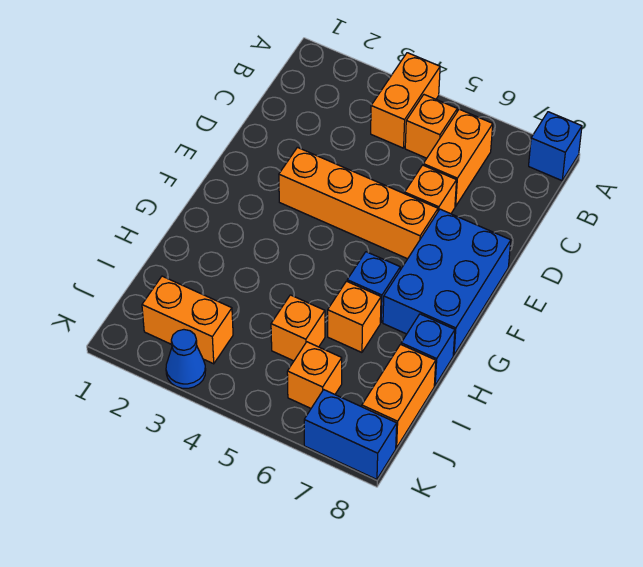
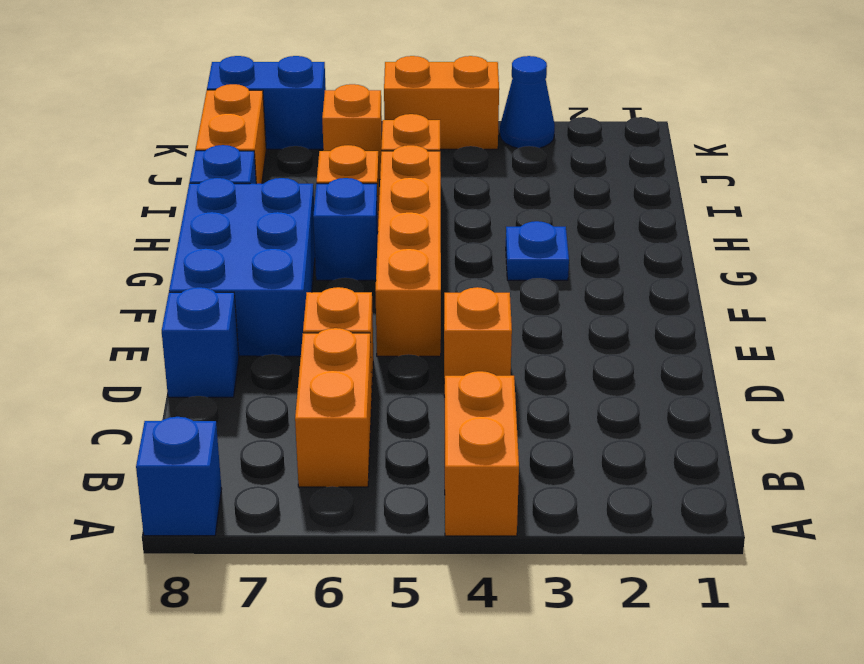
orange 1x1 brick [405,95,457,158] -> orange 1x1 brick moved to [444,287,512,397]
none -> blue 1x1 brick [162,287,239,397]
orange 1x4 brick [279,147,438,259] -> orange 1x4 brick turned to [375,145,441,356]
none -> blue 1x1 plate [506,221,569,280]
orange 1x2 brick [142,276,233,364] -> orange 1x2 brick moved to [384,56,499,149]

